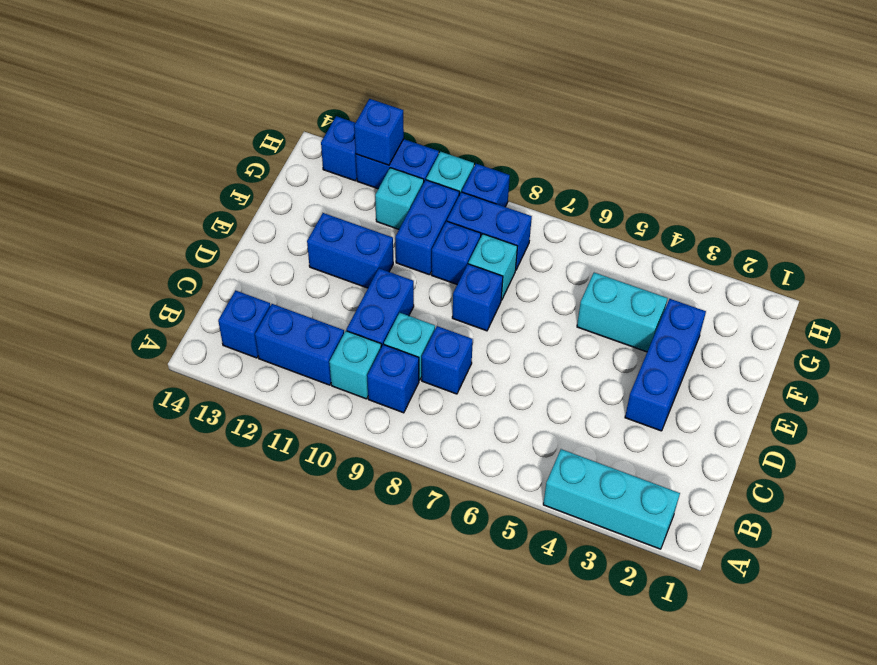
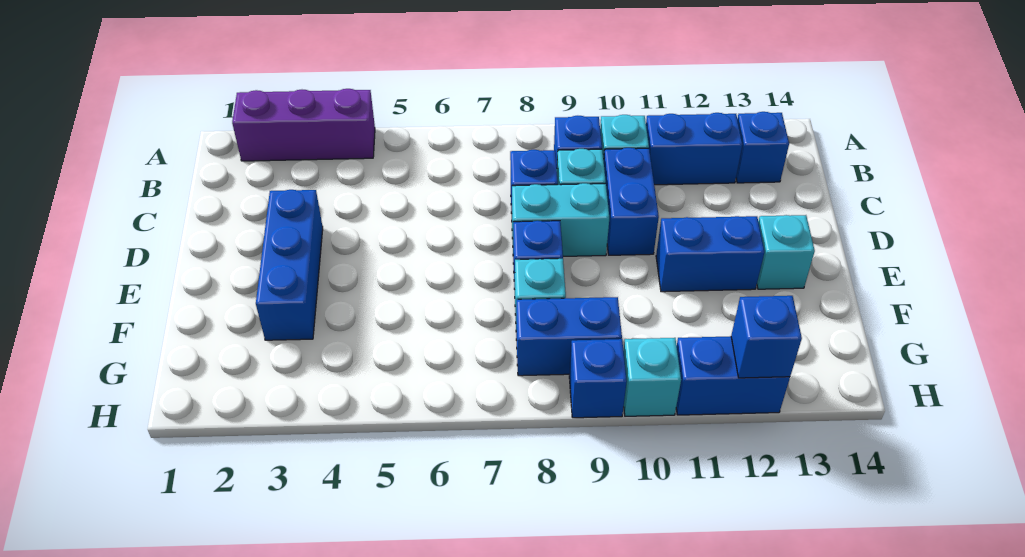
cyan 1x3 brick [543,449,680,549] -> purple 1x3 brick [232,89,375,161]
cyan 1x2 brick [577,273,668,352] -> cyan 1x2 brick moved to [512,183,609,256]
blue 1x1 brick [431,221,481,284] -> none
blue 1x2 brick [395,180,459,275] -> none
cyan 1x1 brick [375,168,424,229] -> cyan 1x1 brick moved to [757,215,815,289]
blue 1x1 brick [321,116,357,181] -> none

